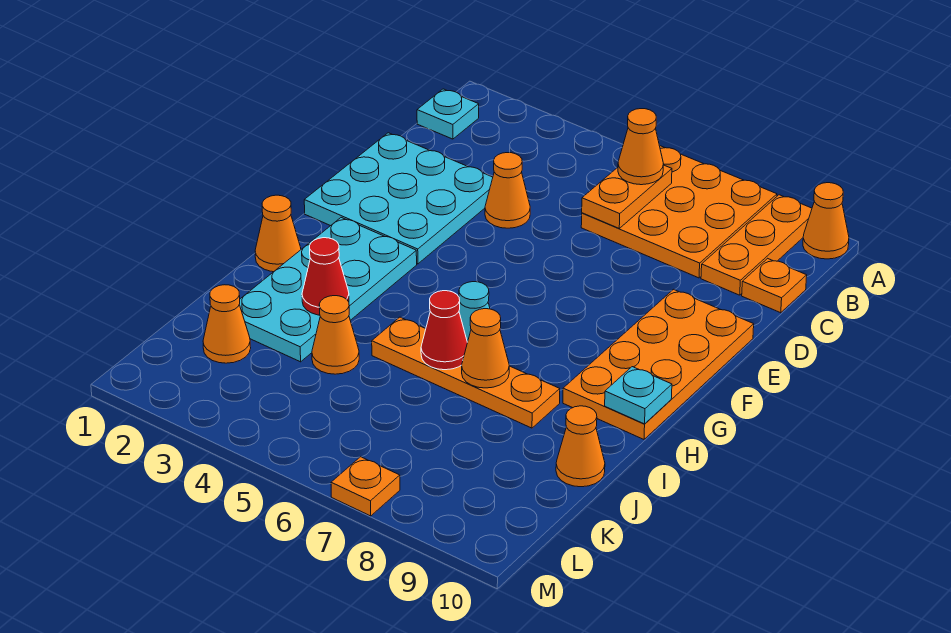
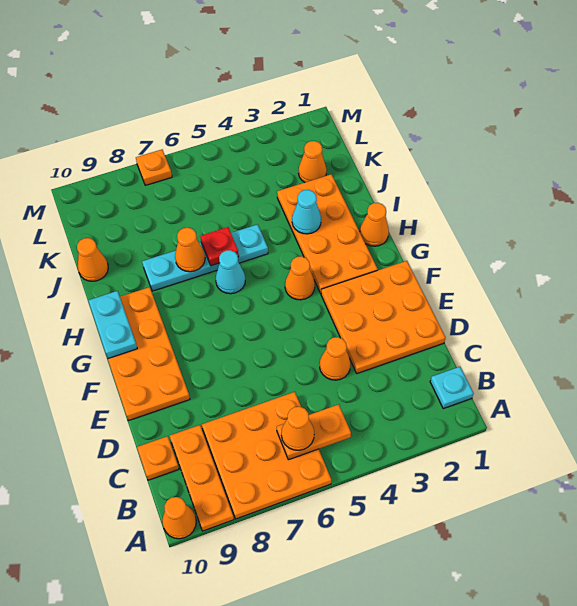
orange 1x2 plate [582,165,672,228] -> orange 1x2 plate turned to [277,404,351,460]
cyan 3x3 plate [304,133,493,264] -> orange 3x3 plate [321,261,445,373]
cyan 2x4 plate [239,218,417,362] -> orange 2x4 plate [277,174,378,293]
cyan 1x1 plate [605,367,672,424] -> cyan 1x2 plate [88,291,137,358]
red 1x1 cone [302,238,349,315] -> cyan 1x1 cone [292,190,321,234]
orange 1x4 plate [372,317,560,428] -> cyan 1x4 plate [142,224,268,291]
red 1x1 cone [421,291,467,370] -> red 1x1 plate [200,227,239,266]
orange 1x1 cone [312,296,359,374] -> orange 1x1 cone moved to [285,256,315,300]

